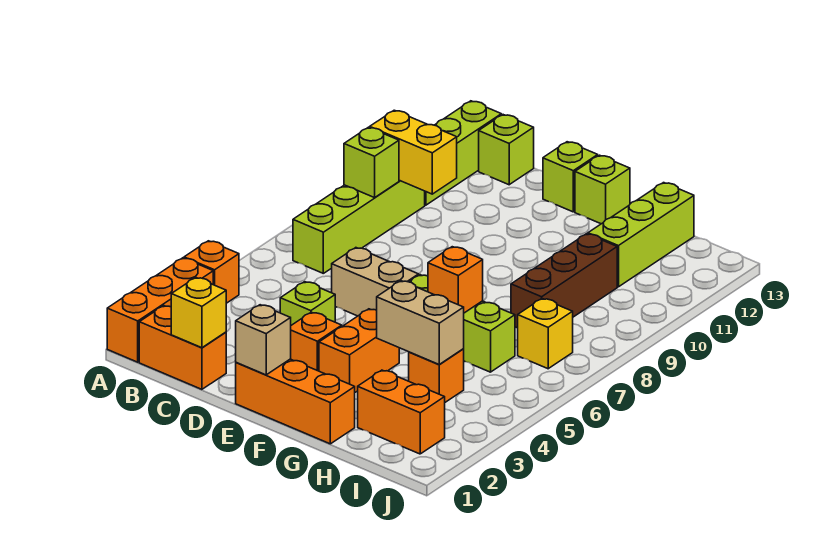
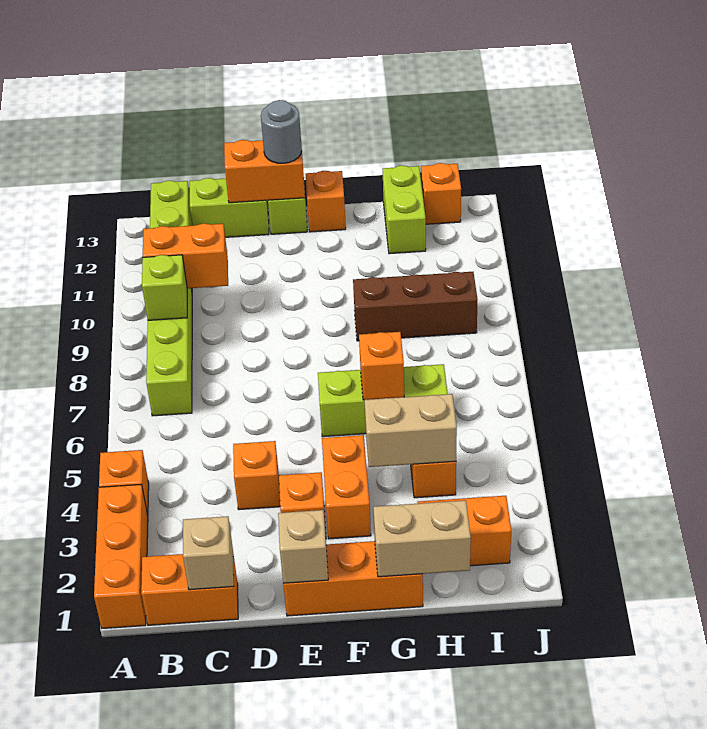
yellow 1x2 brick [370,110,457,194] -> orange 1x2 brick [143,223,228,288]
yellow 1x1 brick [171,278,226,348] -> tan 1x1 brick [183,516,234,590]
lime 1x1 brick [479,115,534,185] -> lime 1x2 brick [190,178,269,237]
lime 1x1 brick [280,282,335,325] -> orange 1x1 brick [233,441,280,510]
tan 1x2 brick [332,248,419,316] -> tan 1x2 brick moved to [373,500,471,577]
none -> orange 1x2 brick [224,140,305,203]
none -> grey 1x1 round brick [261,100,302,163]
lime 1x1 brick [575,155,630,224] -> orange 1x1 brick [305,171,346,232]
brown 1x3 brick [511,234,617,328] -> brown 1x3 brick turned to [353,272,478,341]
lime 1x3 brick [588,183,694,287] -> lime 1x2 brick [383,166,426,254]
yellow 1x1 brick [518,299,573,369] -> none
none -> orange 1x1 brick [421,163,461,224]

